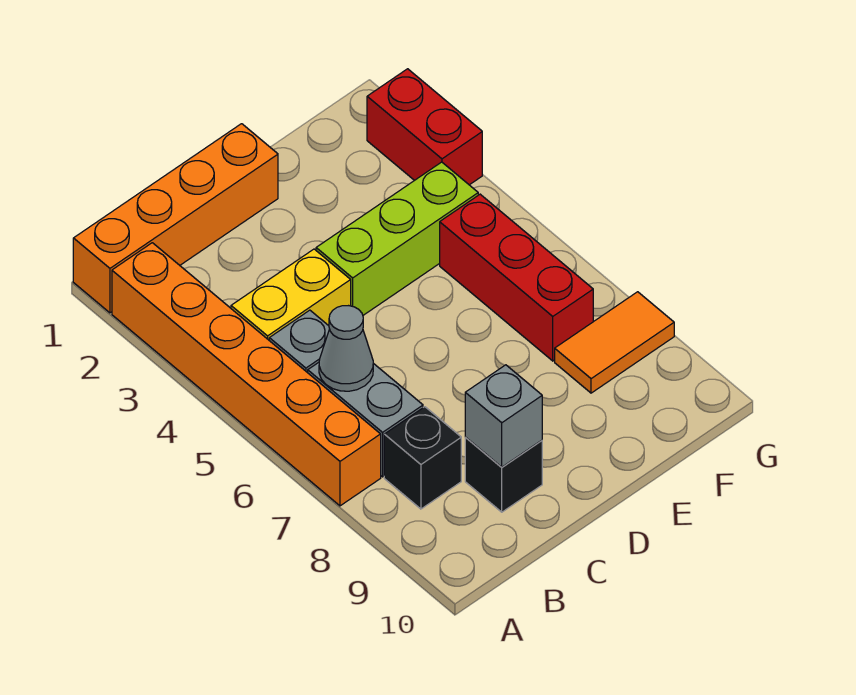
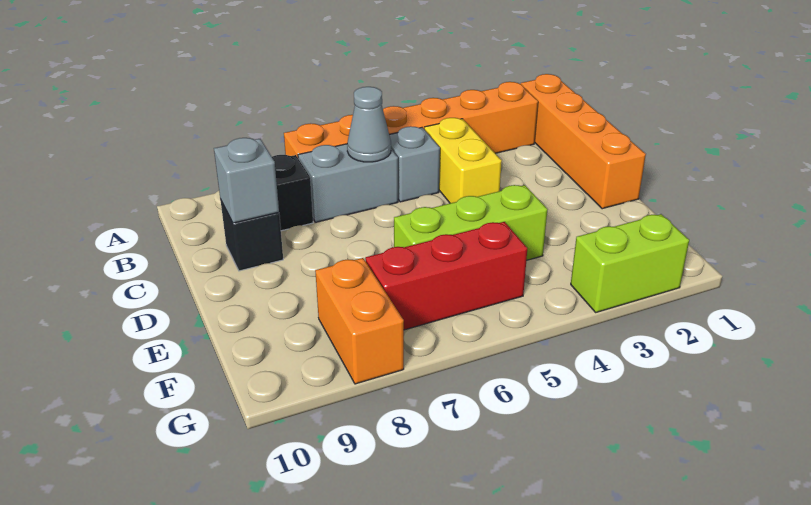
lime 1x3 brick [316,162,478,315] -> lime 1x3 brick turned to [394,185,548,260]
orange 1x2 tile [555,292,674,393] -> orange 1x2 brick [315,258,404,384]
red 1x2 brick [367,69,482,185] -> lime 1x2 brick [571,214,689,312]

